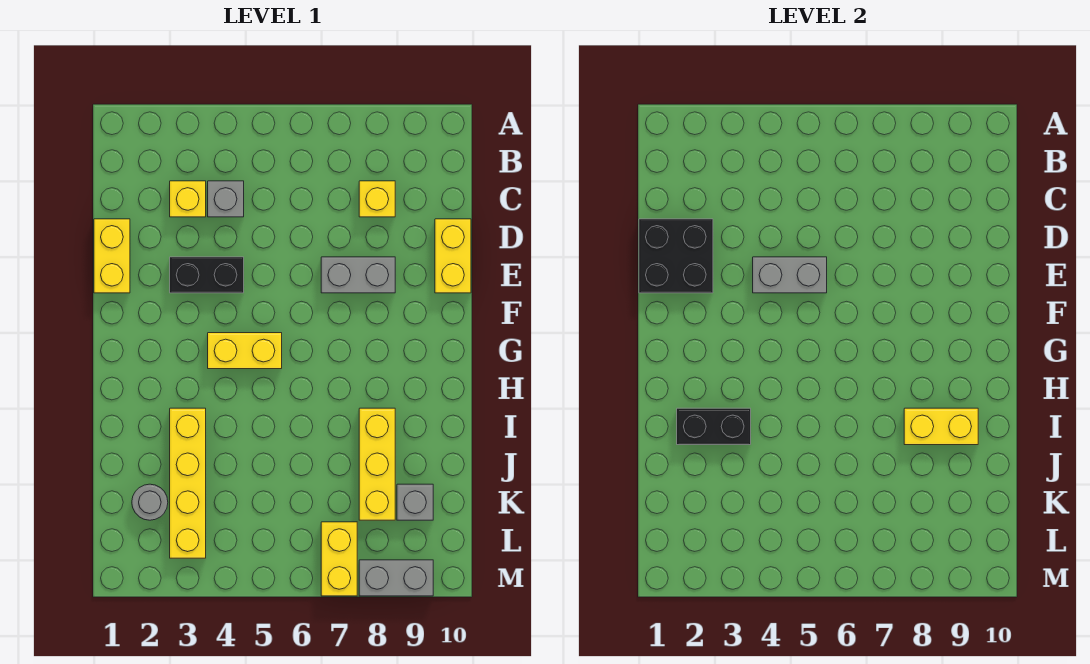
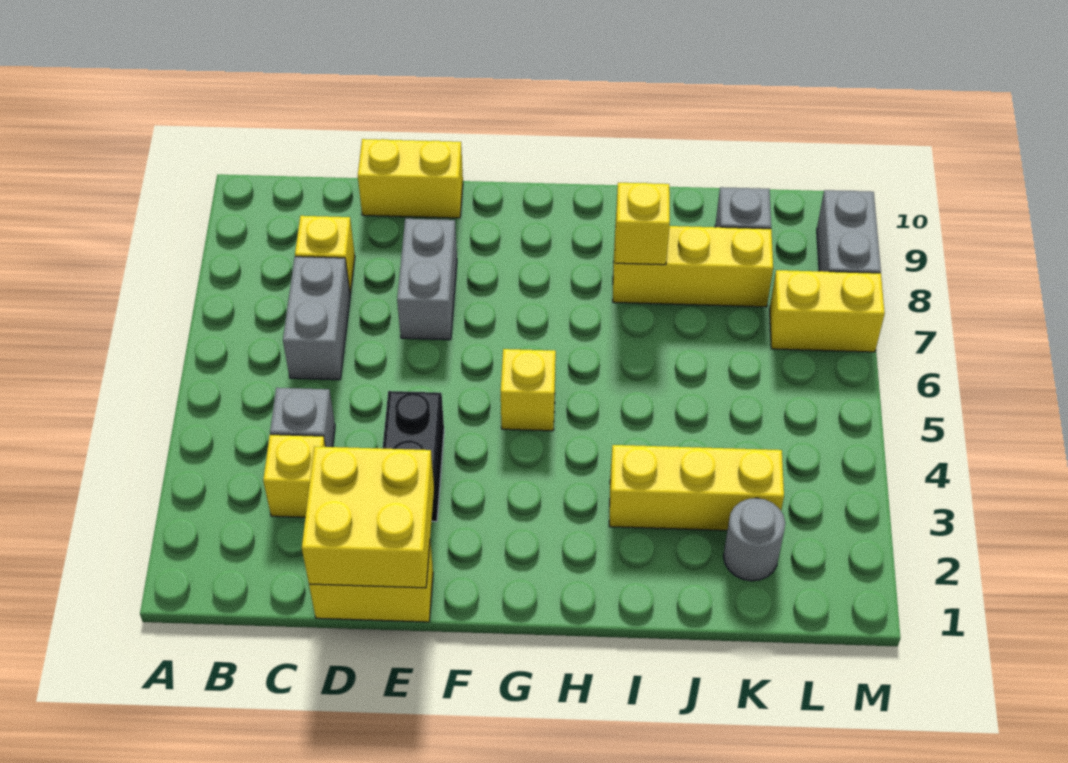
black 2x2 brick [639,219,713,293] -> yellow 2x2 brick [302,446,434,588]
grey 1x2 brick [753,257,827,293] -> grey 1x2 brick moved to [283,257,350,380]
yellow 1x2 brick [208,333,282,369] -> yellow 1x1 brick [501,349,556,431]
black 1x2 brick [677,408,751,445] -> none
yellow 1x4 brick [170,408,206,558] -> yellow 1x3 brick [609,445,784,530]
yellow 1x2 brick [904,408,978,445] -> yellow 1x1 brick [615,183,670,265]

